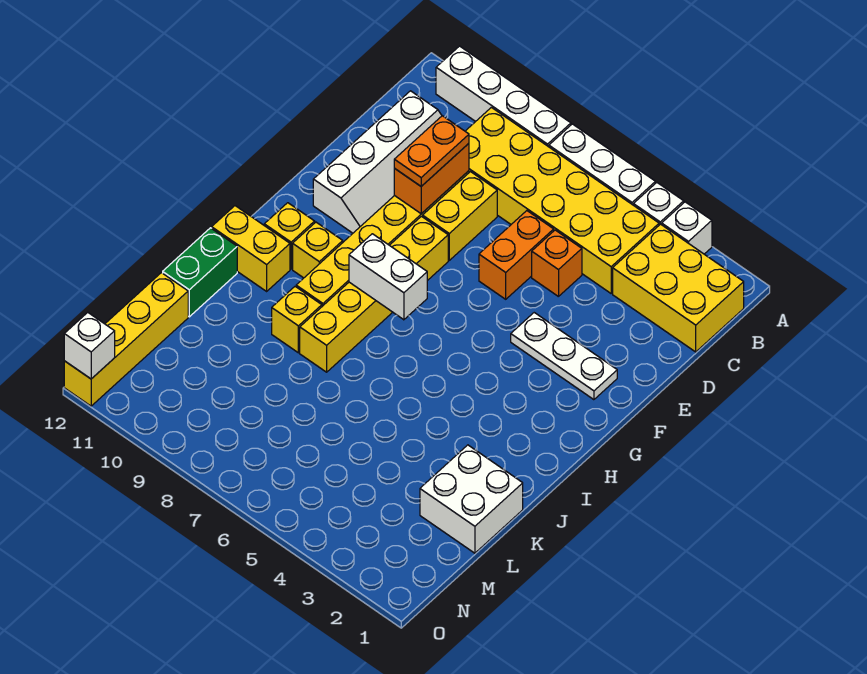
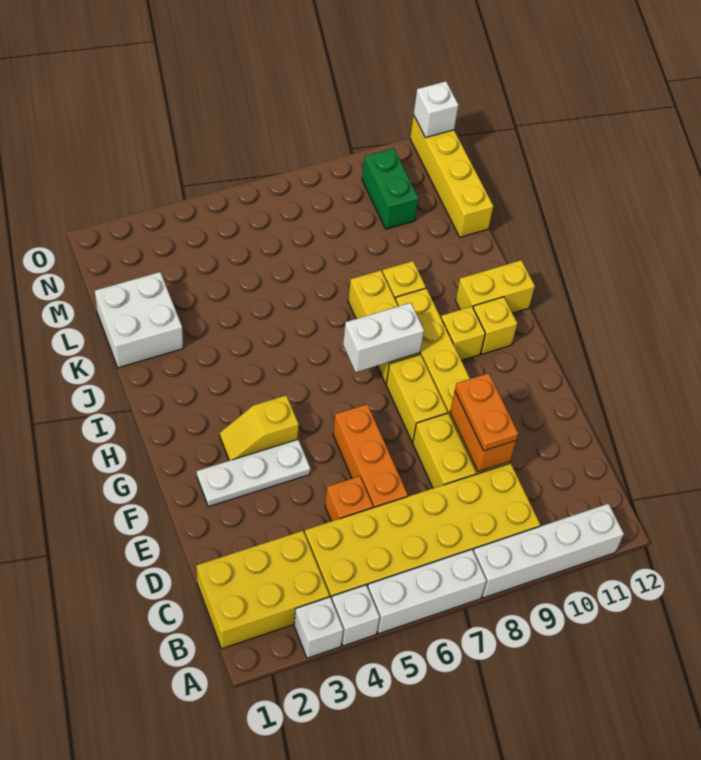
white 2x4 slope [313,91,442,233] -> none
orange 1x2 brick [479,211,554,299] -> orange 1x3 brick [333,404,408,508]
none -> yellow 1x2 slope [220,395,299,461]
green 1x2 brick [163,228,237,317] -> green 1x2 brick moved to [362,148,418,229]

